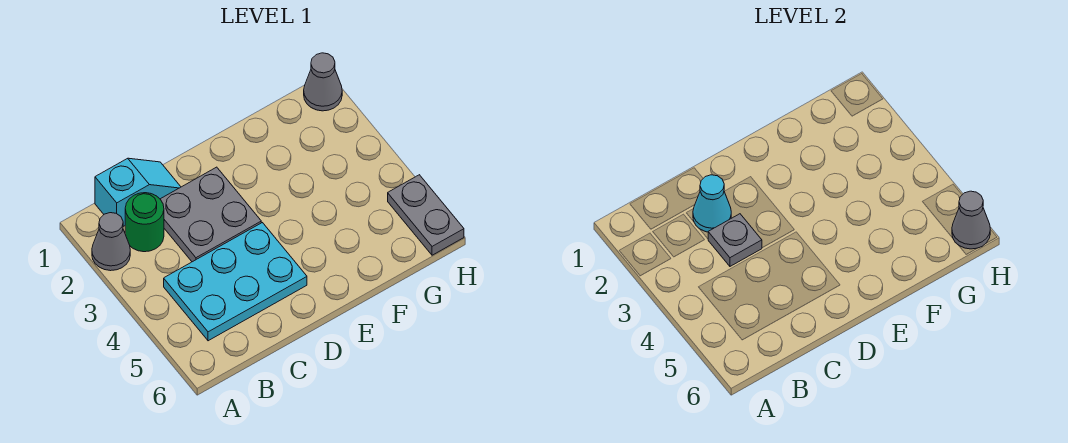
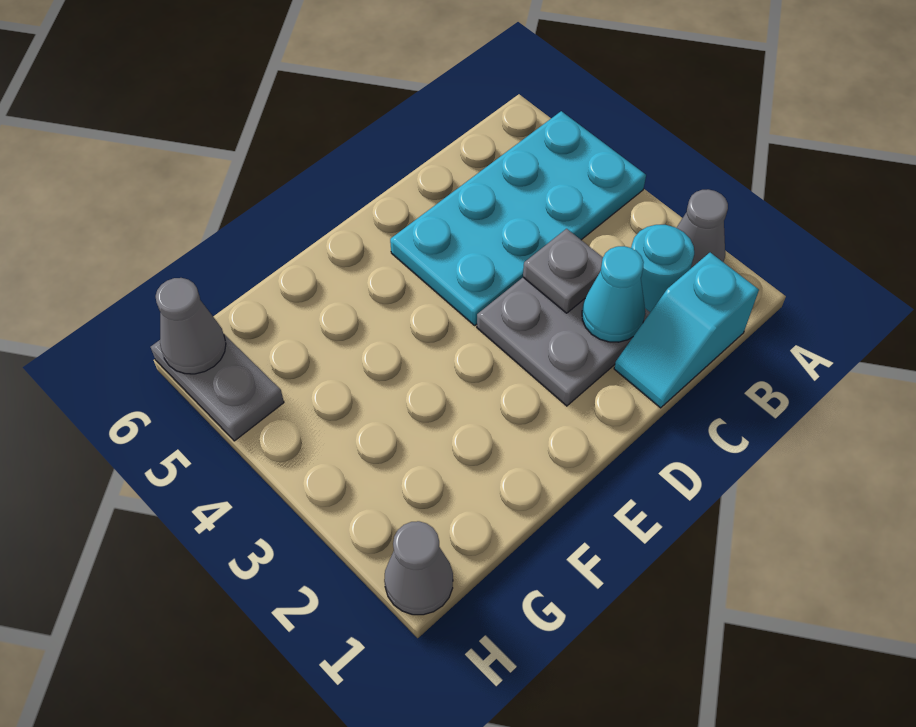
green 1x1 round brick [125,193,164,252] -> cyan 1x1 round brick [631,225,694,312]
cyan 2x3 plate [164,223,307,341] -> cyan 2x4 plate [390,111,646,325]

